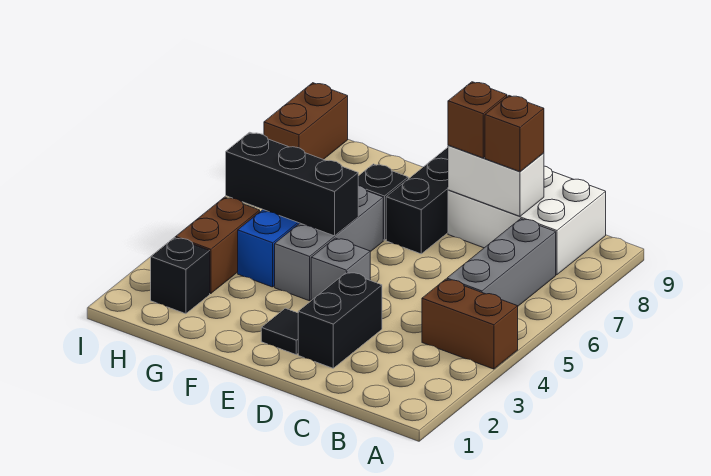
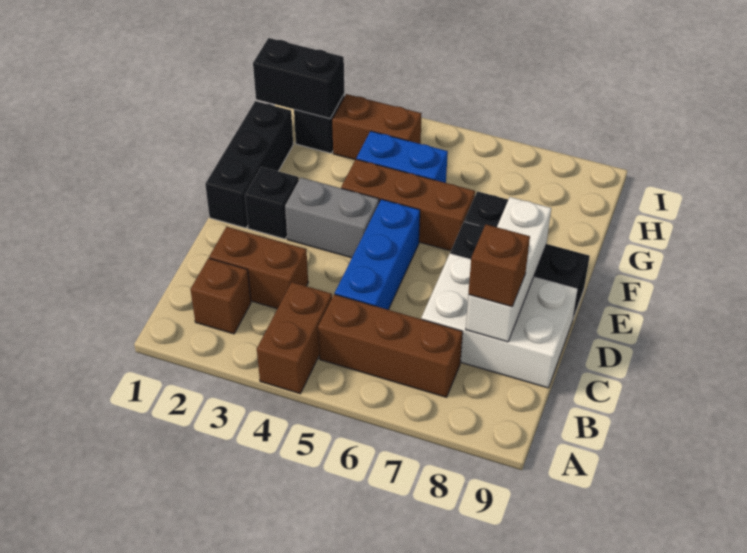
grey 1x3 brick [447,219,556,306] -> brown 1x3 brick [318,294,463,397]
white 2x3 brick [448,166,606,275] -> white 2x3 brick turned to [421,253,578,388]
none -> blue 1x3 brick [335,199,420,310]
white 1x2 brick [448,145,544,216] -> white 1x3 brick [466,197,551,342]
black 1x2 brick [298,272,382,368] -> black 1x2 brick moved to [253,38,344,119]
brown 1x1 brick [448,82,507,158] -> brown 1x1 brick moved to [190,258,251,334]
black 1x1 tile [261,308,298,355] -> black 1x1 brick [245,167,299,239]
grey 1x1 brick [311,238,370,300] -> grey 1x2 brick [285,178,379,258]
grey 1x3 brick [275,186,383,301] -> brown 1x3 brick [341,159,475,251]
black 1x3 brick [226,132,358,236] -> black 1x3 brick moved to [205,101,293,228]
brown 1x2 brick [264,83,348,159] -> brown 1x2 brick moved to [209,227,308,309]

